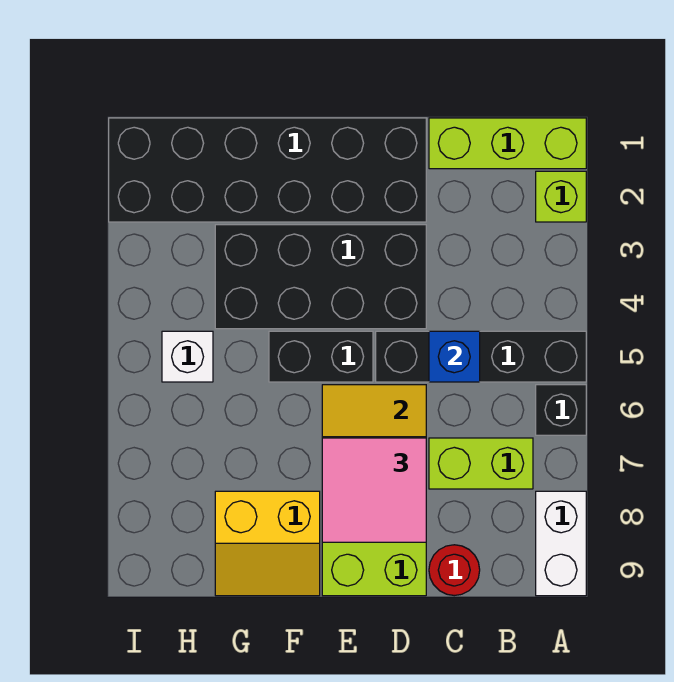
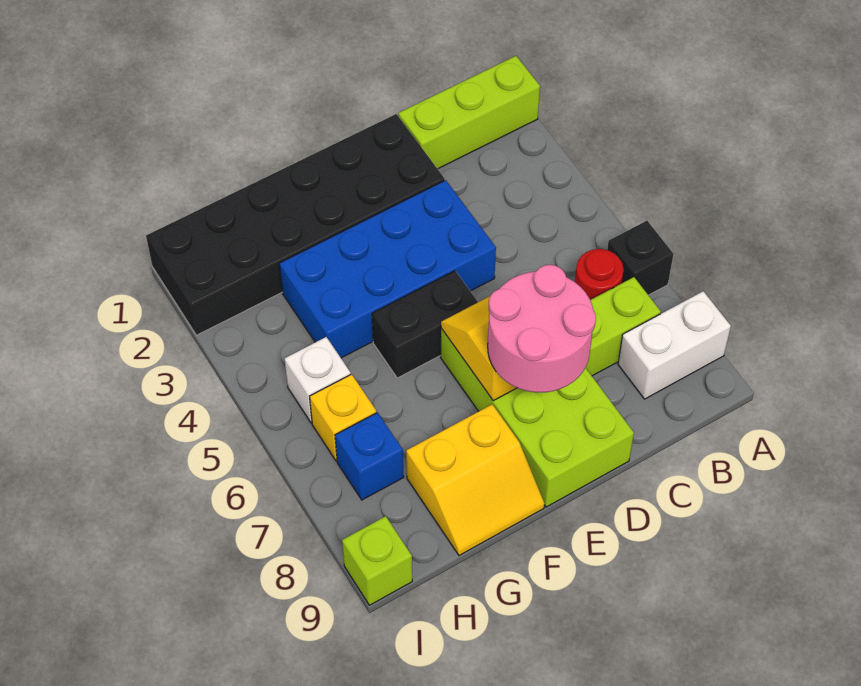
lime 1x1 brick [536,171,586,222] -> lime 1x1 brick moved to [342,516,412,605]
black 1x4 brick [376,331,586,382] -> none
white 1x2 brick [536,491,586,596] -> white 1x2 brick turned to [618,291,731,399]
blue 1x1 brick [429,331,480,382] -> blue 1x1 brick moved to [335,413,404,500]
red 1x1 round brick [429,545,480,596] -> red 1x1 round brick moved to [575,249,624,300]
black 2x4 brick [215,225,426,329] -> blue 2x4 brick [279,180,496,358]
pink 2x2 tile [322,438,426,542] -> pink 2x2 round brick [488,265,596,392]
none -> yellow 1x1 brick [310,374,376,461]

